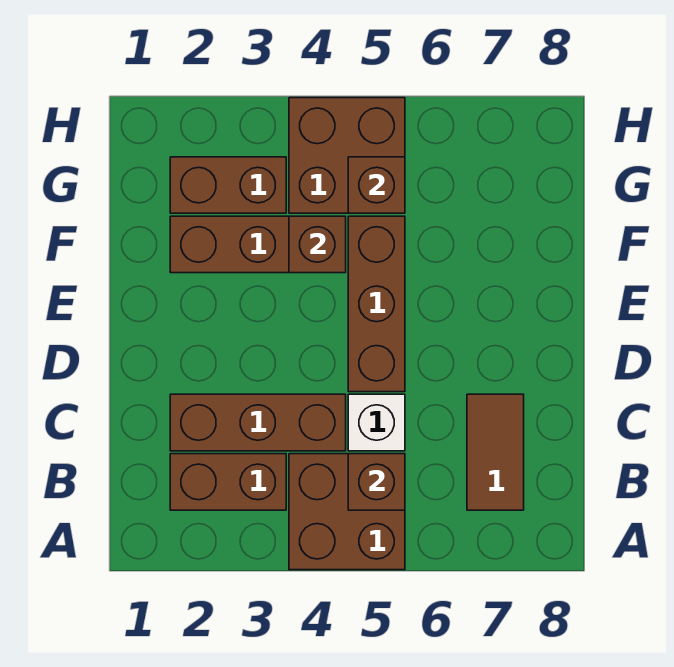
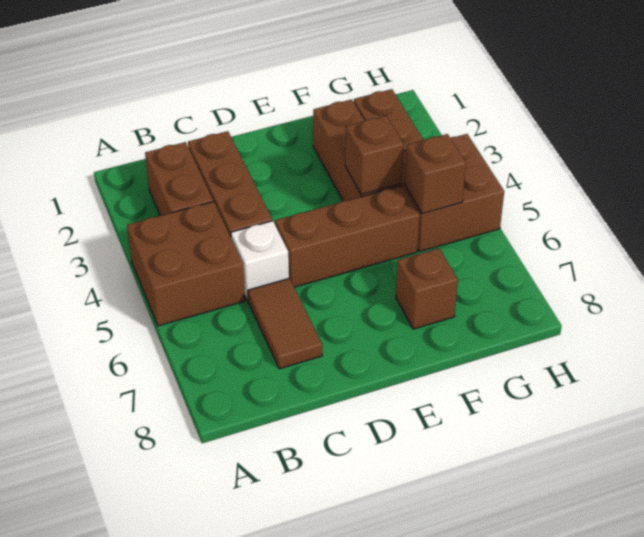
brown 1x1 brick [348,454,405,510] -> brown 1x1 brick moved to [396,248,458,329]
brown 1x2 tile [467,394,524,510] -> brown 1x2 tile turned to [248,278,322,369]

